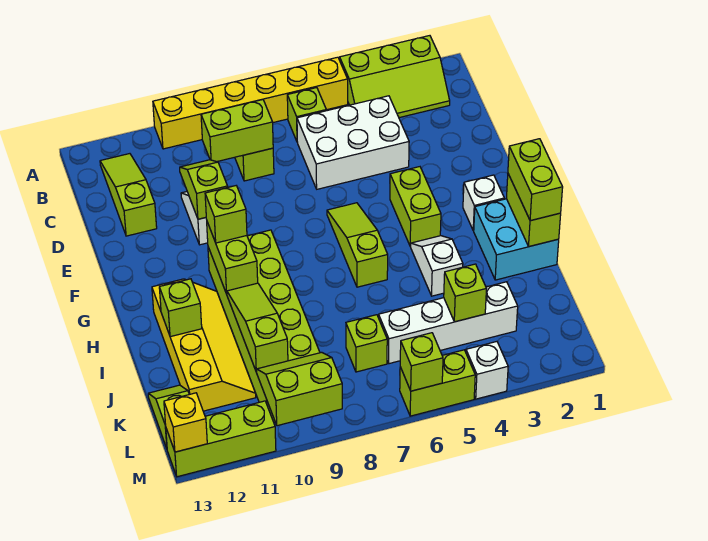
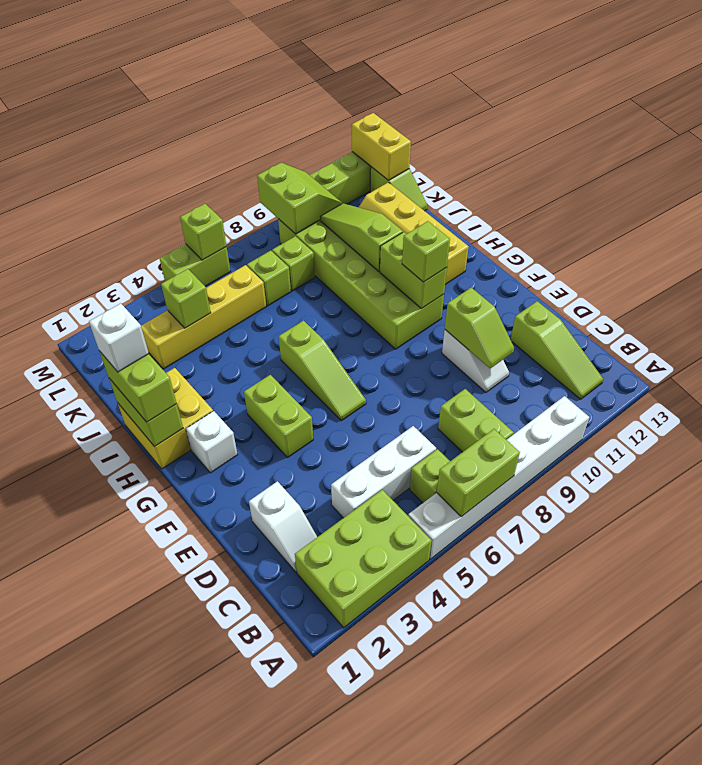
lime 2x3 slope [340,36,450,118] -> lime 2x3 brick [295,490,432,628]
yellow 1x6 brick [153,57,348,149] -> white 1x6 brick [408,396,589,559]
white 2x3 brick [297,96,409,189] -> white 1x3 brick [331,426,436,518]
lime 1x2 brick [201,100,273,162] -> lime 1x2 brick moved to [437,429,520,517]
cyan 2x2 brick [473,199,559,280] -> yellow 2x2 brick [118,368,213,469]
white 1x2 slope [410,236,463,296] -> white 1x2 slope moved to [249,481,317,572]
lime 1x3 slope [227,283,288,372] -> lime 1x3 slope turned to [320,203,403,271]
lime 1x1 brick [159,279,202,337] -> lime 1x1 brick moved to [272,236,315,291]
white 1x4 brick [379,282,518,364] -> yellow 1x4 brick [141,265,266,369]
lime 2x2 slope [256,352,342,426] -> lime 2x2 slope turned to [257,163,342,234]
white 1x1 brick [466,342,508,399] -> white 1x1 brick moved to [89,303,149,372]
yellow 1x1 brick [164,393,207,452] -> yellow 1x2 brick [352,113,411,180]

